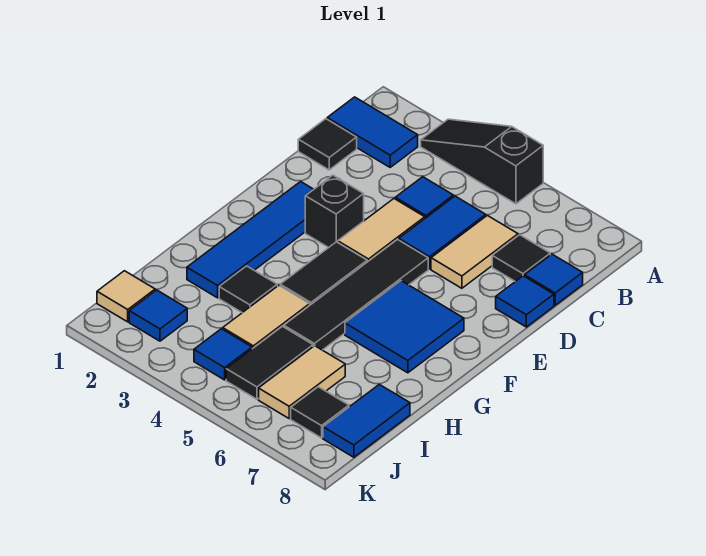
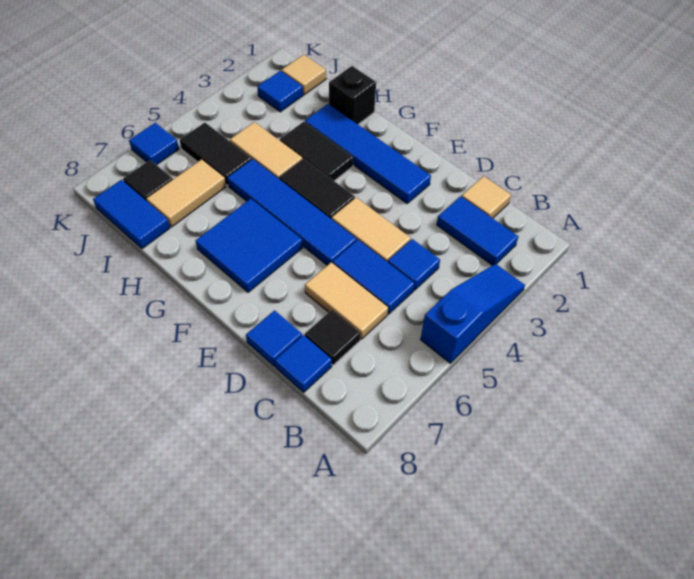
black 1x3 slope [421,119,543,204] -> blue 1x3 slope [420,264,525,363]
blue 1x2 tile [327,97,418,167] -> blue 1x2 tile turned to [437,196,518,265]
black 1x1 tile [298,119,357,170] -> tan 1x1 tile [462,176,511,218]
black 1x1 brick [305,175,364,248] -> black 1x1 brick moved to [329,66,376,124]
black 1x4 tile [284,240,428,350] -> blue 1x4 tile [227,159,357,265]
black 1x1 tile [219,266,277,313] -> black 1x2 tile [280,122,353,181]
tan 1x2 tile [259,346,345,418] -> tan 1x2 tile turned to [146,160,226,227]
blue 1x1 tile [194,329,252,380] -> blue 1x1 tile moved to [129,123,179,165]

